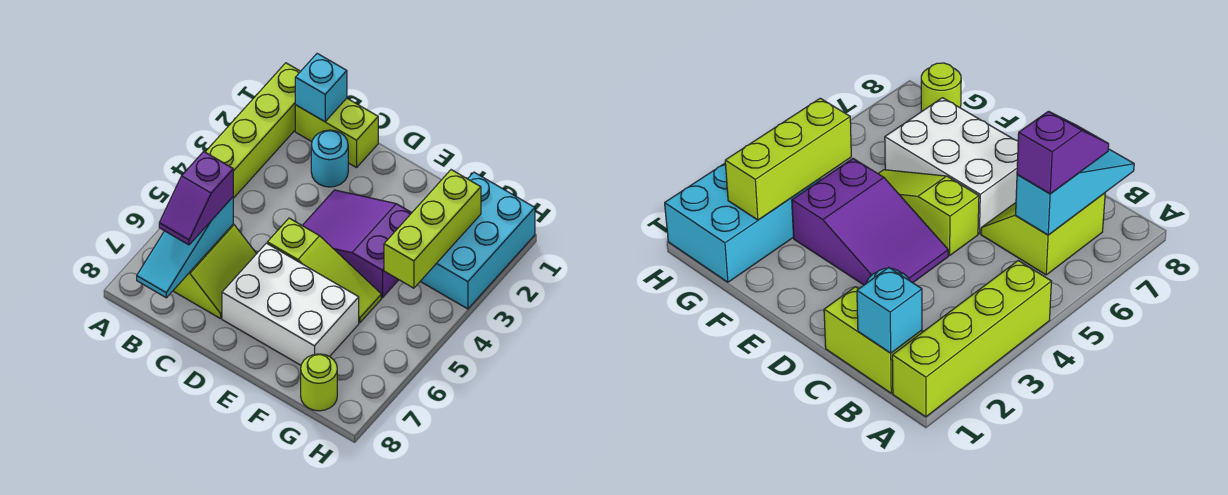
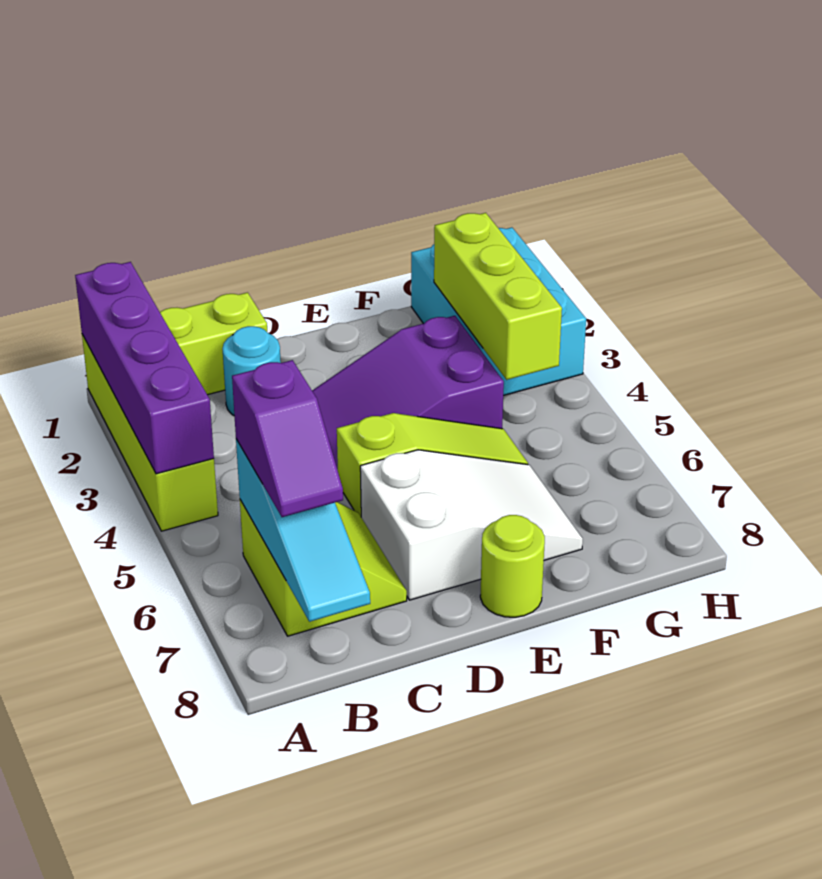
none -> purple 1x4 brick [75,262,214,474]
cyan 1x1 brick [295,53,347,122] -> none
white 2x3 brick [222,243,359,365] -> white 2x3 slope [360,450,583,600]
lime 1x1 round brick [301,354,337,411] -> lime 1x1 round brick moved to [480,515,545,617]

